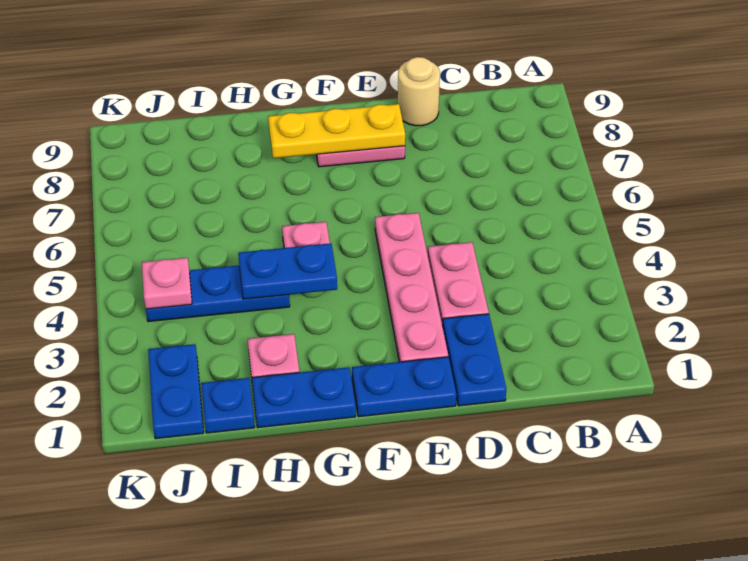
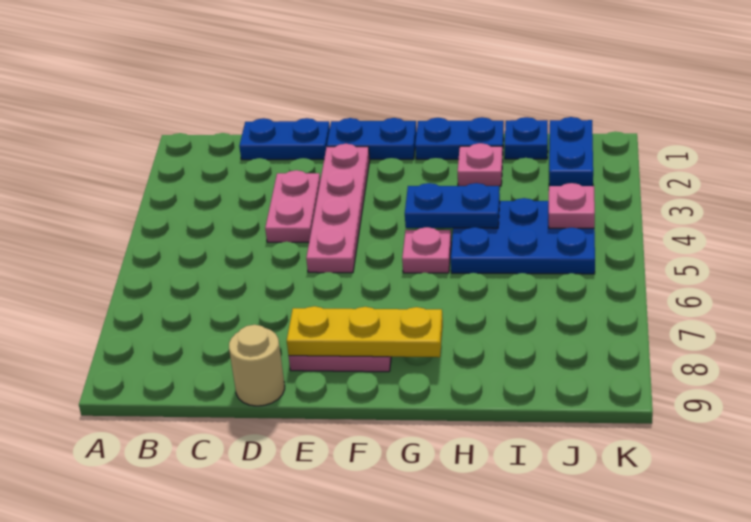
blue 1x2 plate [443,314,506,406] -> blue 1x2 plate turned to [239,118,330,160]
blue 1x3 plate [146,265,290,322] -> blue 2x3 plate [451,198,595,274]

